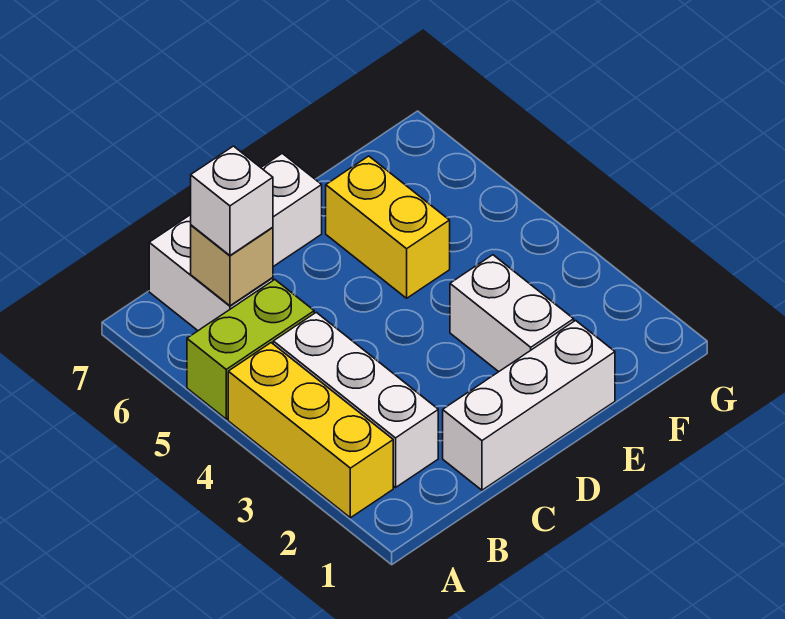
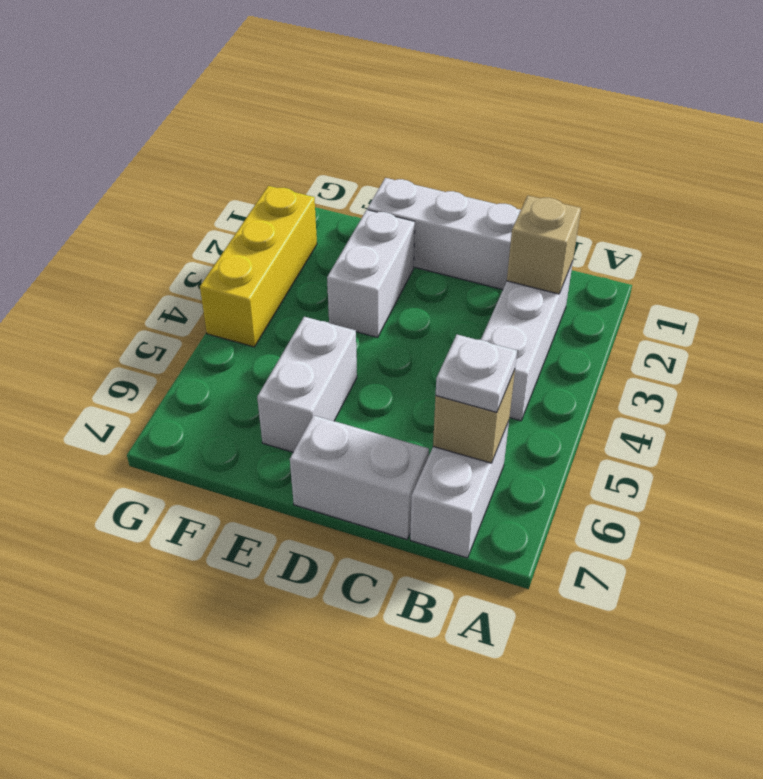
yellow 1x3 brick [228,343,393,518] -> yellow 1x3 brick moved to [200,186,317,347]
lime 1x2 brick [187,280,314,419] -> none
none -> tan 1x1 brick [507,196,581,294]
white 1x1 brick [191,146,273,255] -> white 1x1 plate [436,335,517,412]
yellow 1x2 brick [326,156,450,298] -> white 1x2 brick [257,317,357,452]

